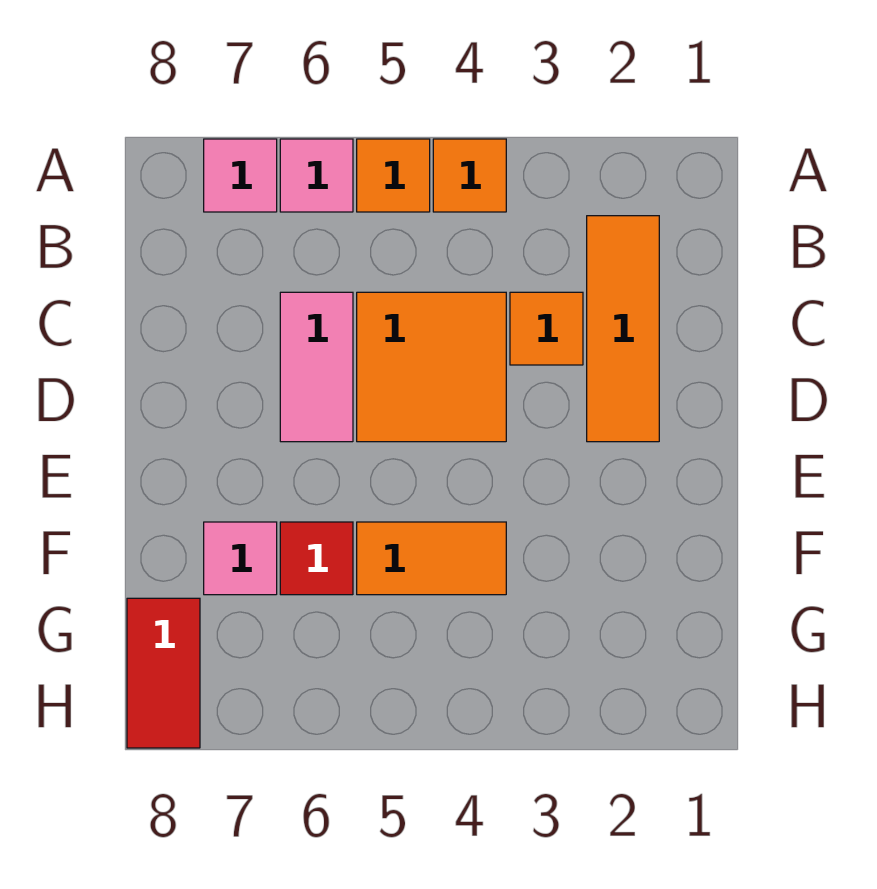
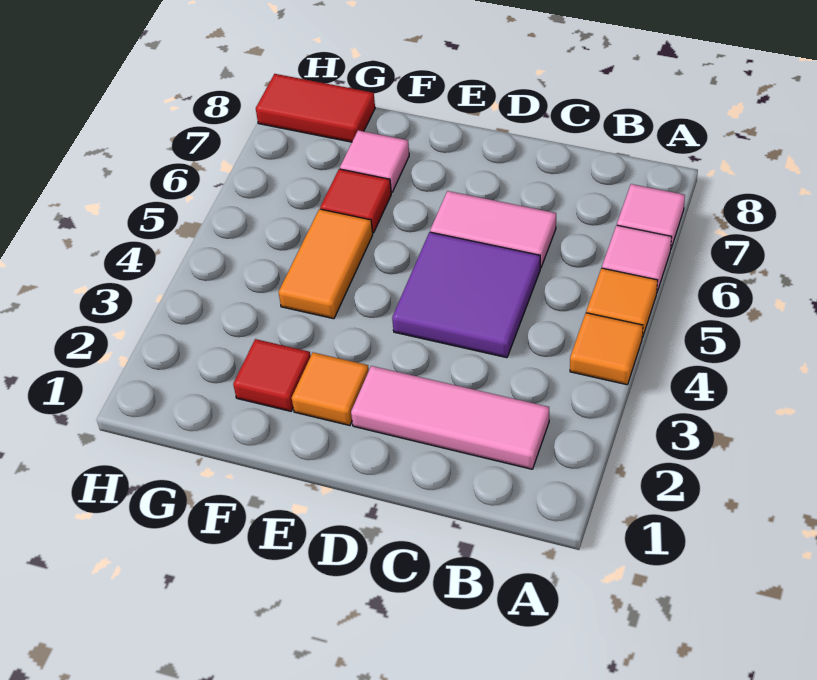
orange 1x3 tile [587,216,659,442] -> pink 1x3 tile [351,366,549,469]
orange 1x1 tile [510,292,583,365] -> orange 1x1 tile moved to [292,352,369,426]
orange 2x2 tile [357,292,506,442] -> purple 2x2 tile [392,232,540,358]
none -> red 1x1 tile [233,339,311,411]

